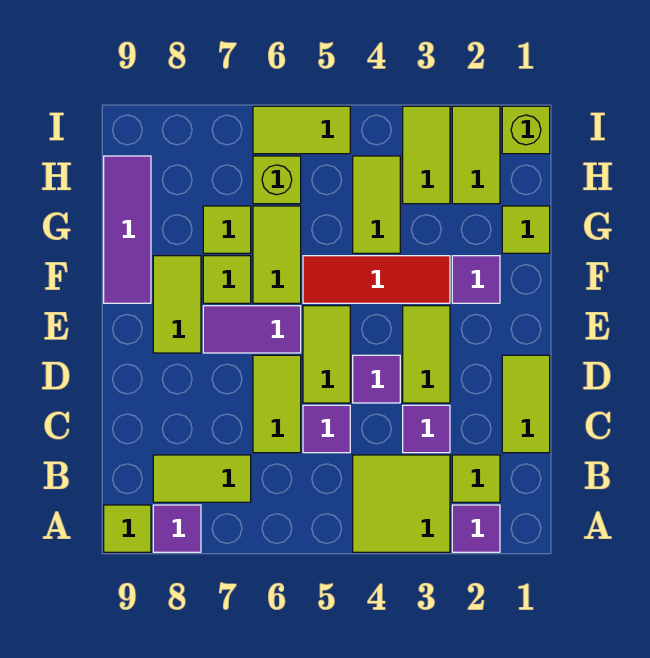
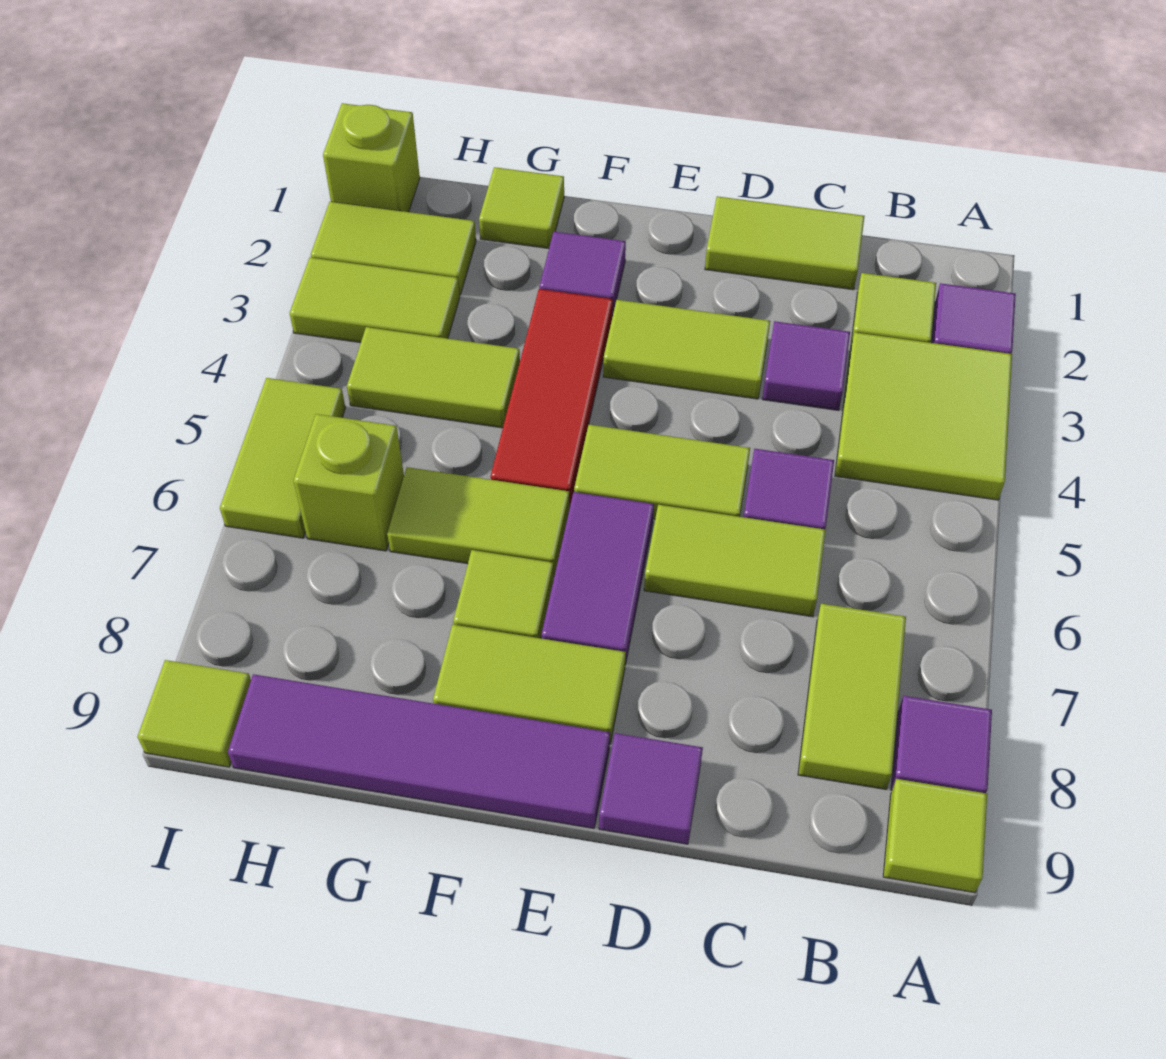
purple 1x1 tile [353,355,400,403] -> purple 1x1 tile moved to [599,733,703,844]
purple 1x3 tile [104,156,151,303] -> purple 1x4 tile [228,674,610,828]
lime 1x1 tile [203,206,251,253] -> lime 1x1 tile moved to [137,660,251,767]

